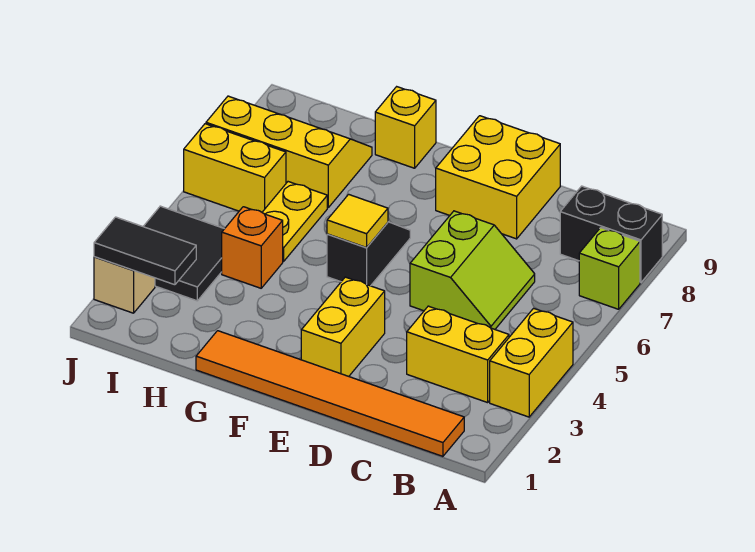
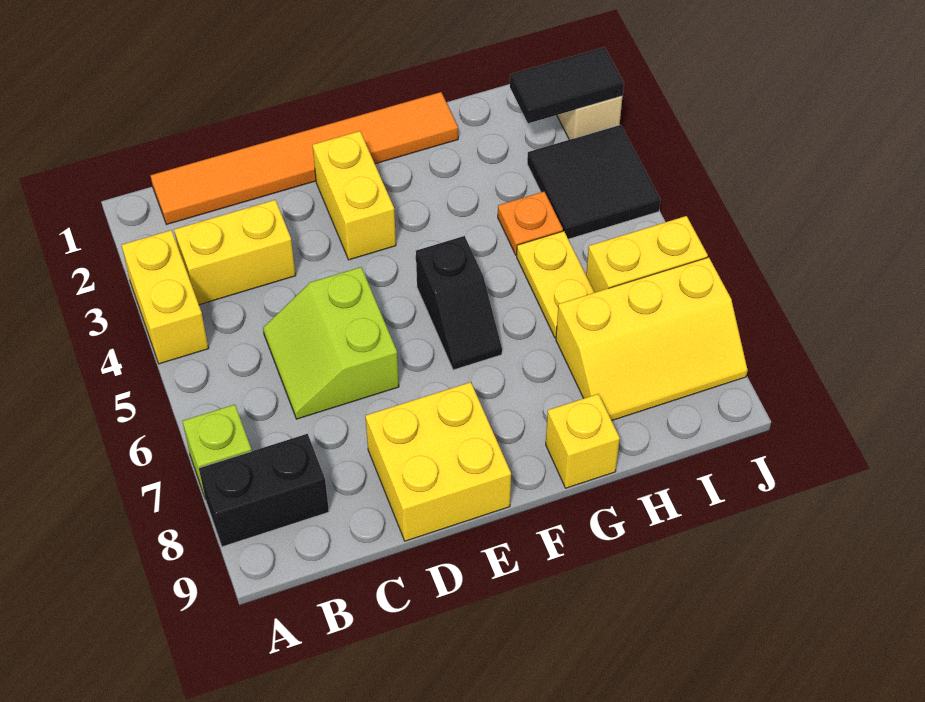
yellow 1x1 tile [327,194,388,248] -> none
orange 1x1 brick [222,207,283,288] -> orange 1x1 plate [498,192,563,255]

